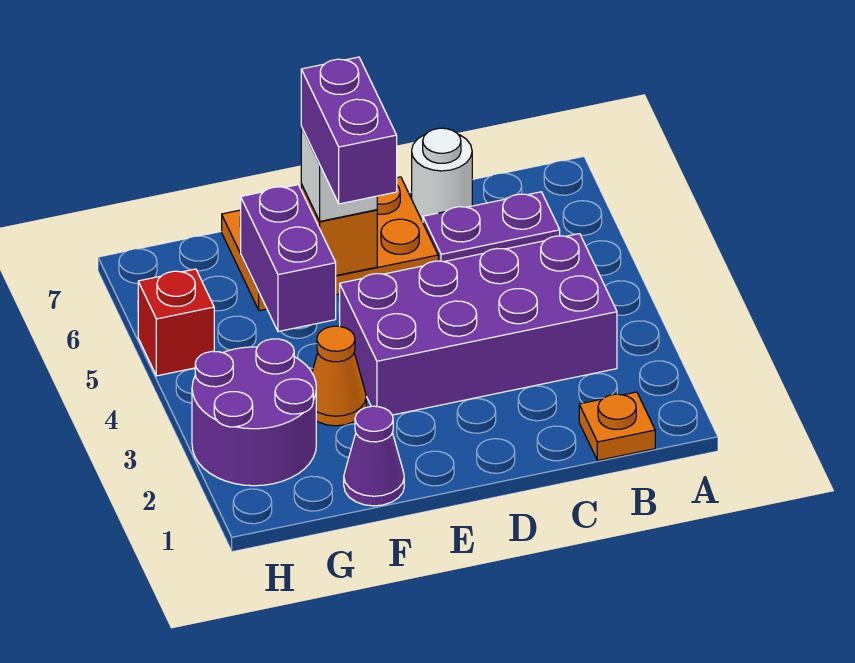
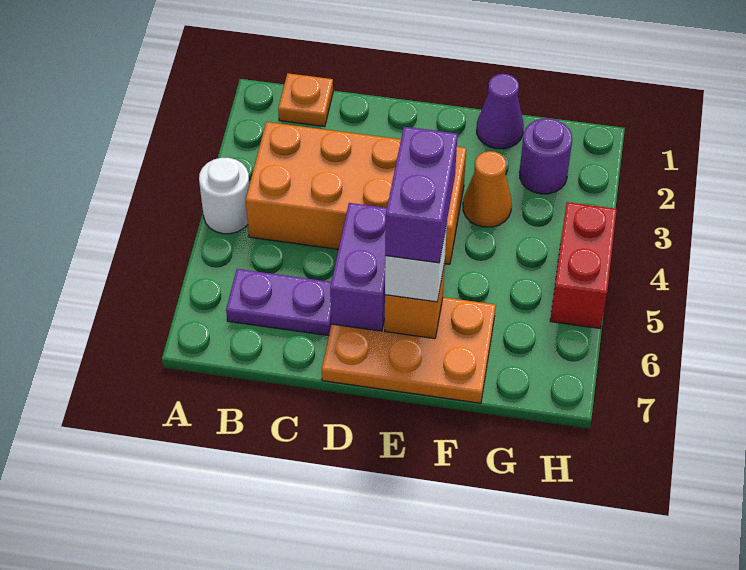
purple 2x4 brick [339,234,617,415] -> orange 2x4 brick [246,122,466,264]
white 1x1 round brick [412,128,472,222] -> white 1x1 round brick moved to [199,158,250,234]
purple 1x2 brick [241,185,336,332] -> purple 1x2 brick moved to [330,203,387,331]
purple 2x2 round brick [192,339,316,486] -> purple 1x1 round brick [519,118,572,194]
red 1x1 brick [138,269,214,376] -> red 1x2 brick [550,202,617,328]

